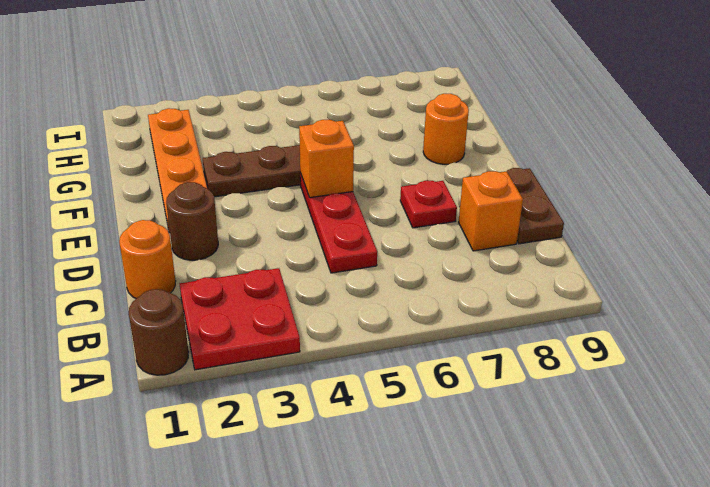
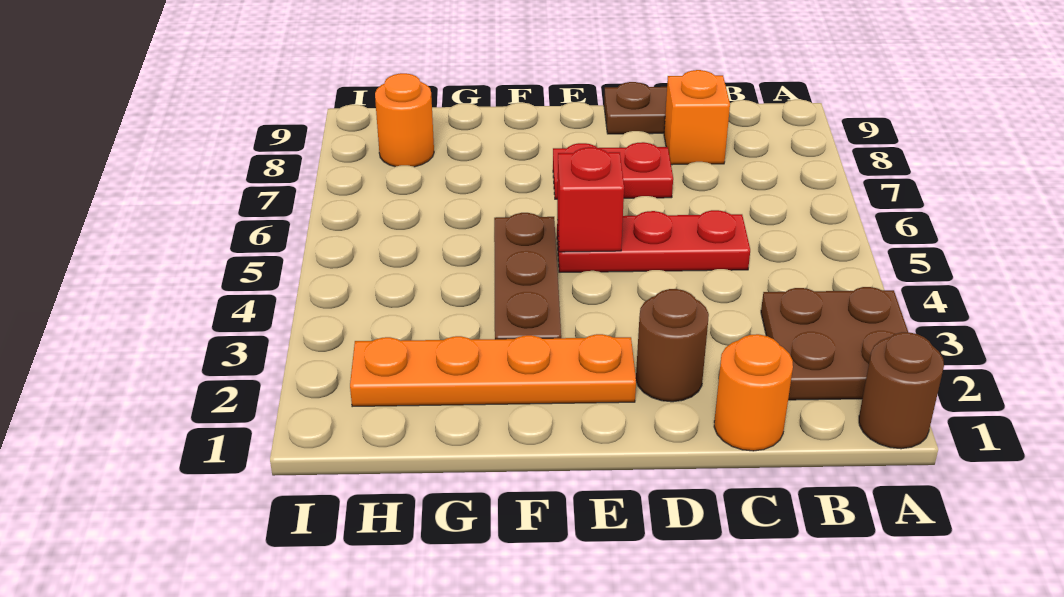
red 2x2 plate [180,268,300,370] -> brown 2x2 plate [761,287,908,400]
red 1x1 plate [400,181,457,228] -> red 1x2 plate [553,142,673,199]
orange 1x1 brick [299,120,354,198] -> red 1x1 brick [557,147,624,252]
orange 1x1 round brick [423,93,469,164] -> orange 1x1 round brick moved to [375,73,434,167]

